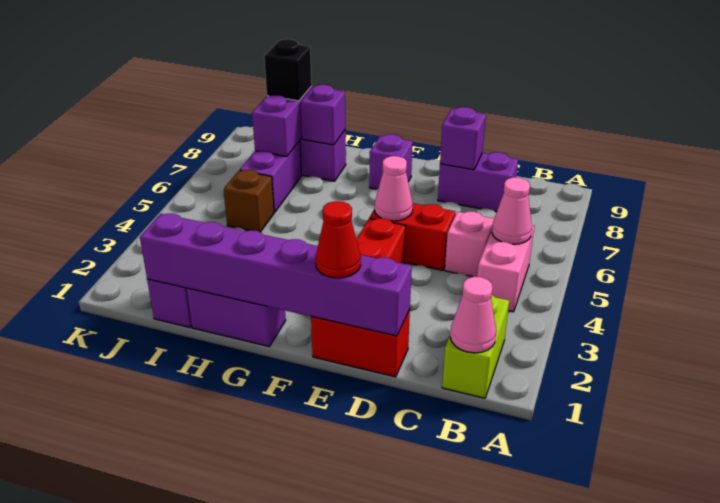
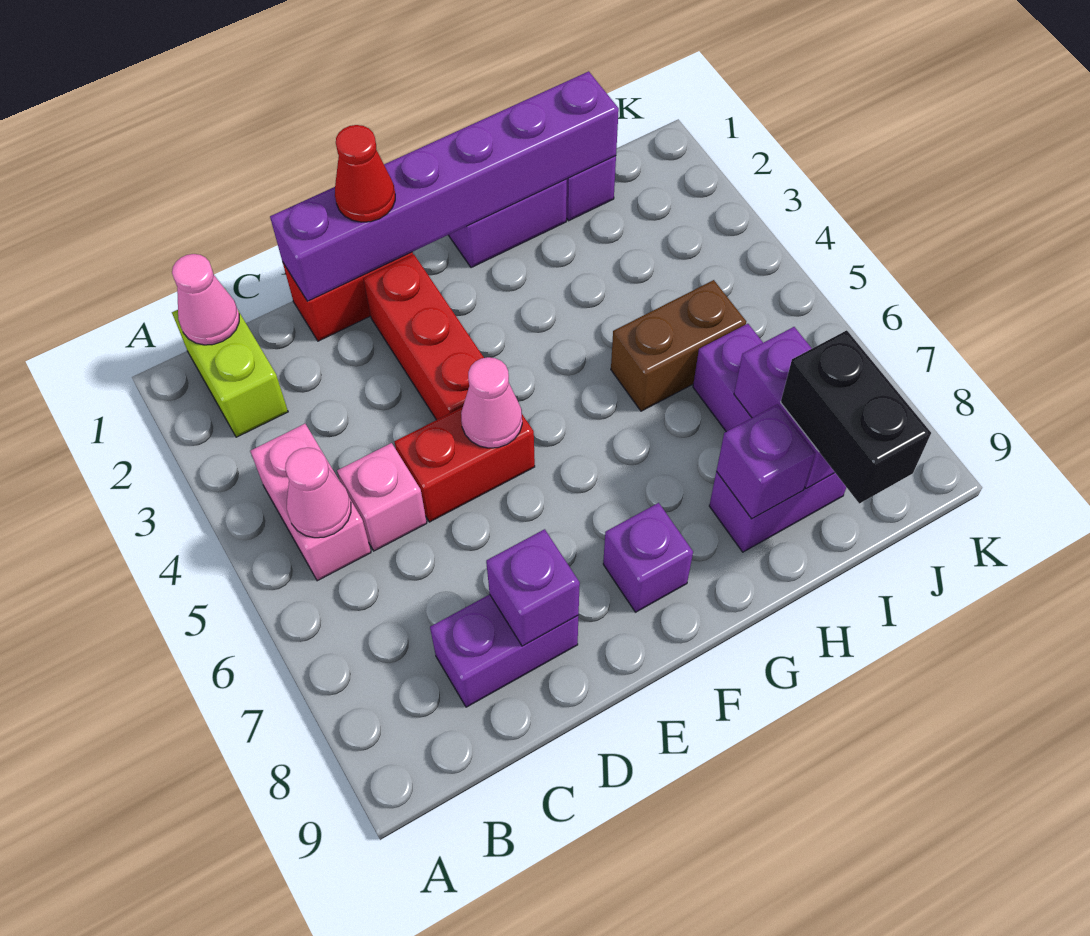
brown 1x1 brick [224,170,274,232] -> brown 1x2 brick [611,280,746,411]
black 1x1 brick [264,39,312,101] -> black 1x2 brick [781,330,931,503]

